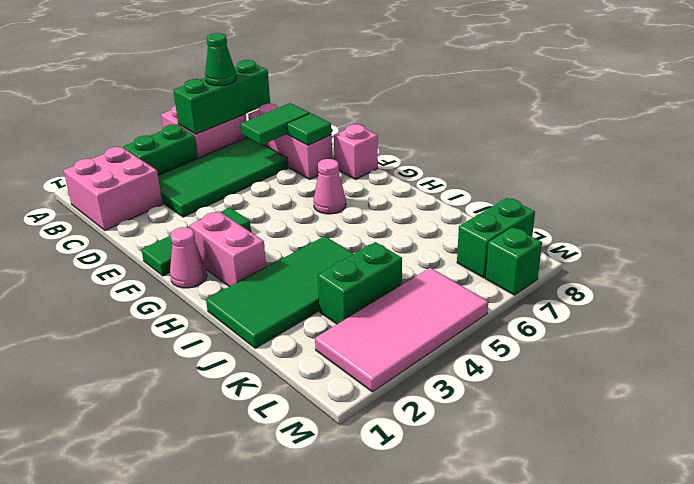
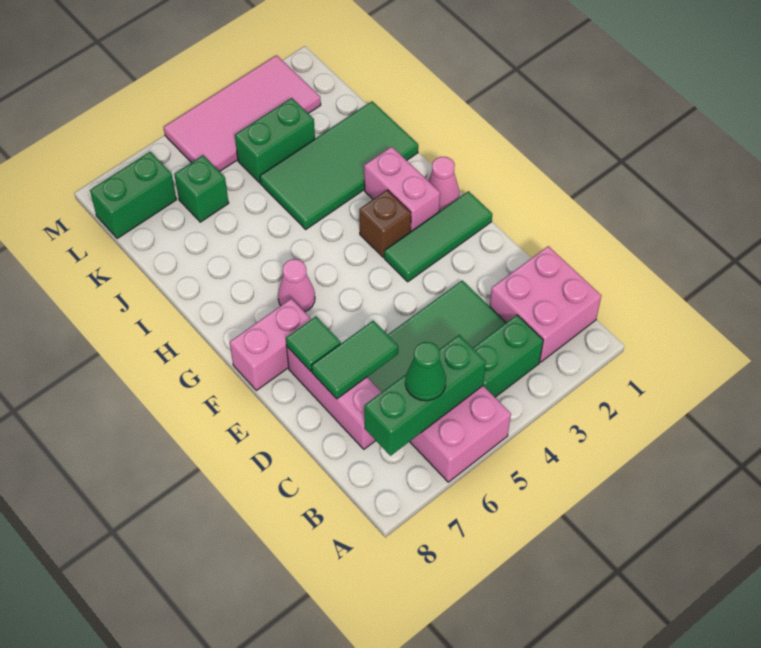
pink 1x1 brick [334,124,378,179] -> pink 1x2 brick [230,299,311,390]
none -> brown 1x1 brick [359,190,411,257]
green 1x1 brick [486,227,542,295] -> green 1x1 brick moved to [174,155,229,222]

